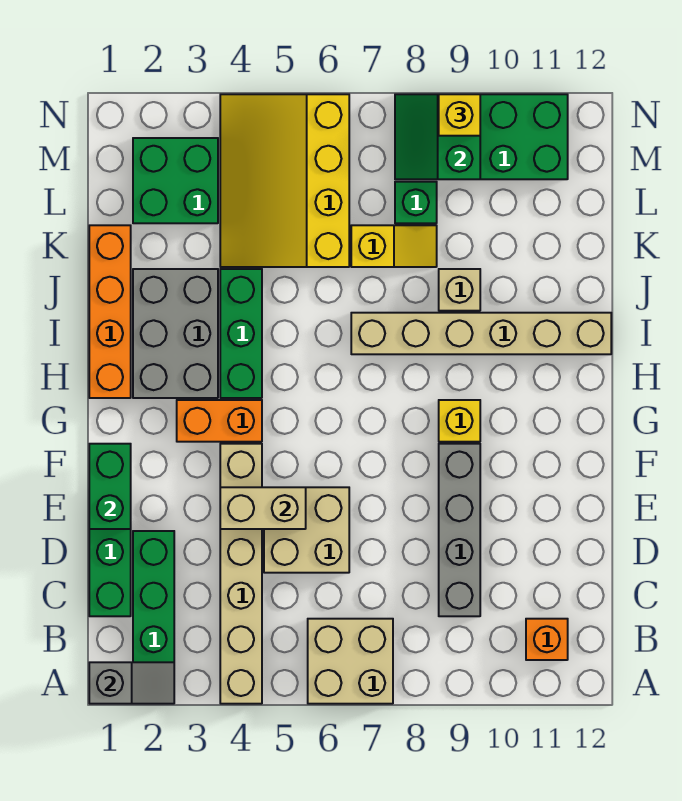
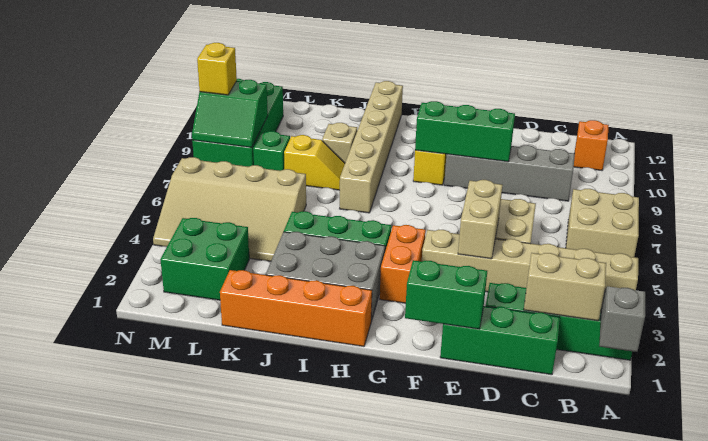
none -> tan 1x2 brick [524,253,606,321]
none -> green 1x3 brick [415,101,515,162]
yellow 3x4 slope [220,94,349,267] -> tan 3x4 slope [153,157,306,261]
yellow 1x2 slope [351,225,437,267] -> yellow 1x2 slope turned to [284,135,345,190]

